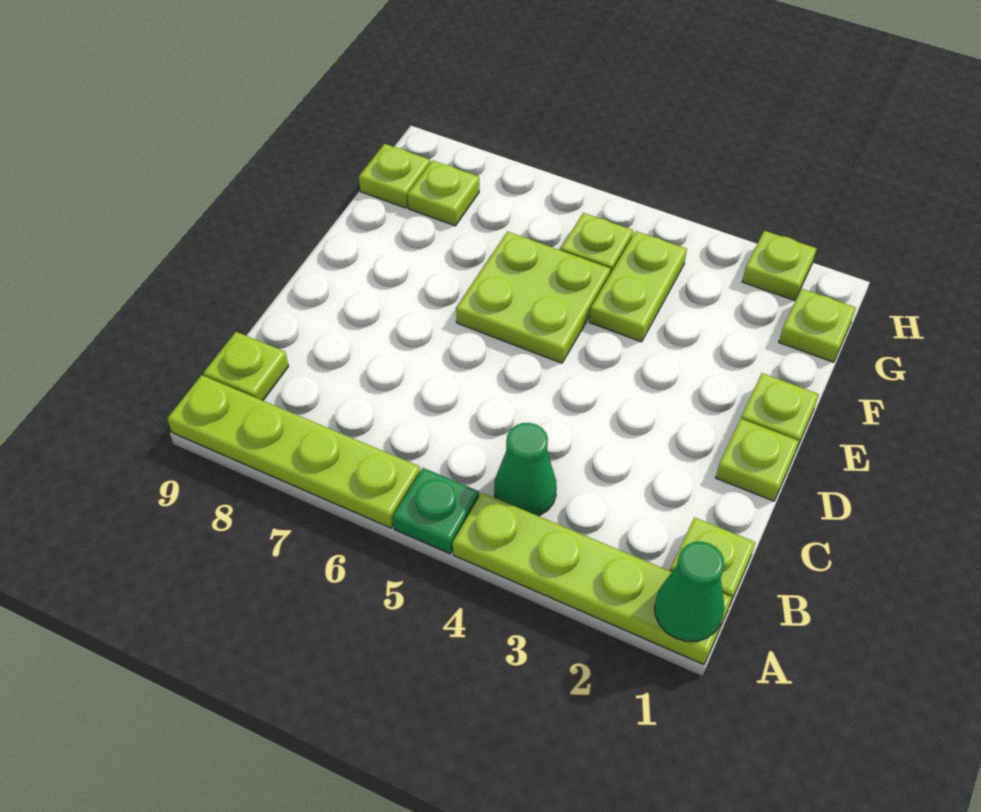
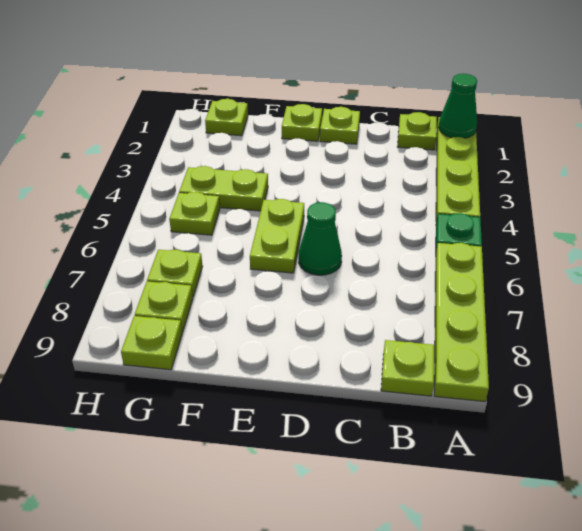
green 1x1 cone [494,423,557,516] -> green 1x1 cone moved to [299,202,342,275]
lime 2x2 plate [456,232,610,363] -> lime 1x2 plate [250,199,304,273]
lime 1x1 plate [742,231,817,301] -> lime 1x1 plate moved to [147,250,203,296]

